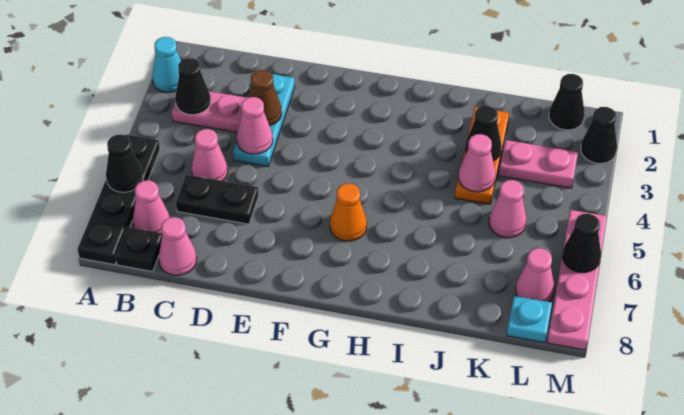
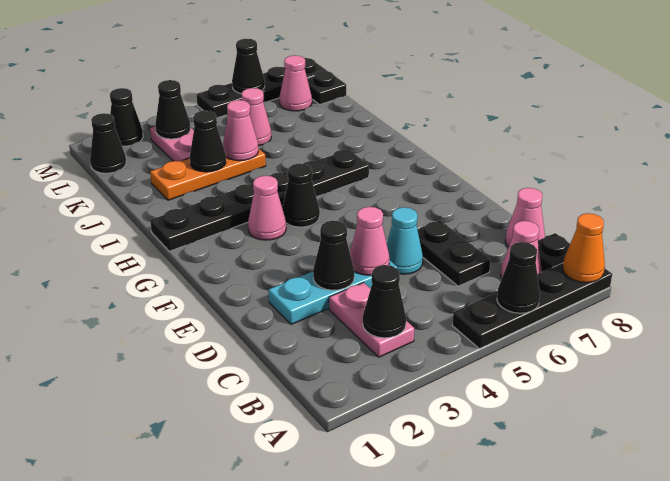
cyan 1x1 cone [152,37,181,92] -> cyan 1x1 cone moved to [387,207,423,274]
pink 1x1 cone [191,129,228,181] -> pink 1x1 cone moved to [248,176,286,240]
brown 1x1 cone [249,70,282,126] -> black 1x1 cone [313,221,354,290]
none -> black 1x1 cone [282,163,320,227]
orange 1x1 cone [330,184,367,241] -> orange 1x1 cone moved to [563,213,605,282]
none -> black 1x6 plate [150,149,369,251]
none -> black 1x1 cone [155,80,190,139]
cyan 1x1 plate [507,296,552,343] -> black 1x1 plate [307,71,346,104]
pink 1x4 plate [547,210,607,350] -> black 1x4 plate [196,58,327,118]

